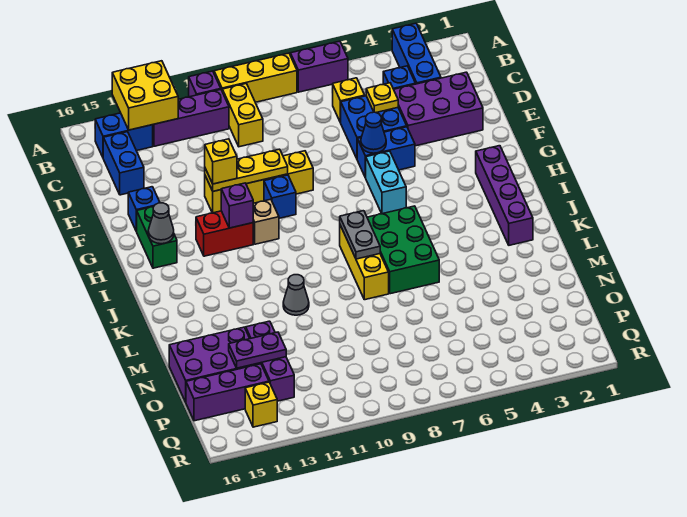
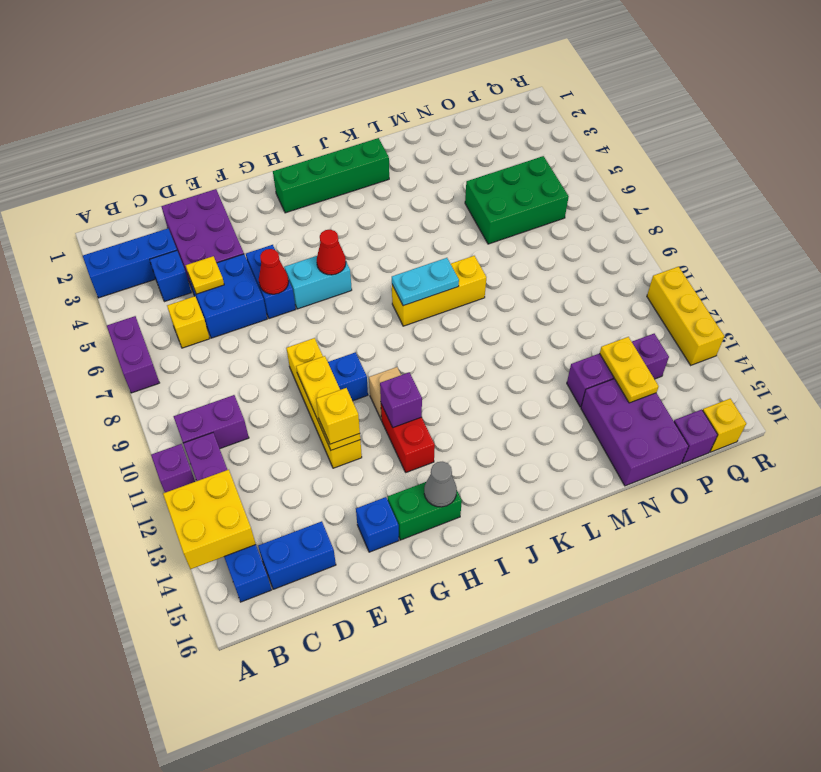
yellow 1x3 brick [214,53,297,102] -> yellow 1x3 brick moved to [647,267,724,365]
yellow 1x2 brick [222,83,263,147] -> purple 1x2 brick [174,395,249,449]
blue 1x1 cone [361,112,386,153] -> red 1x1 cone [259,249,289,294]
purple 1x4 brick [476,146,533,245] -> green 1x4 brick [273,138,389,213]
none -> red 1x1 cone [317,230,346,275]
green 2x3 brick [367,206,439,294] -> green 2x3 brick moved to [465,156,569,244]
grey 1x2 plate [340,211,380,259] -> cyan 1x2 plate [392,258,459,306]
grey 1x1 cone [283,275,309,315] -> none
purple 1x2 plate [229,332,286,368] -> yellow 1x2 plate [600,337,659,403]
purple 1x3 brick [186,364,269,421] -> purple 1x1 brick [674,410,718,463]
yellow 1x1 brick [245,382,277,427] -> yellow 1x1 brick moved to [703,399,746,452]

